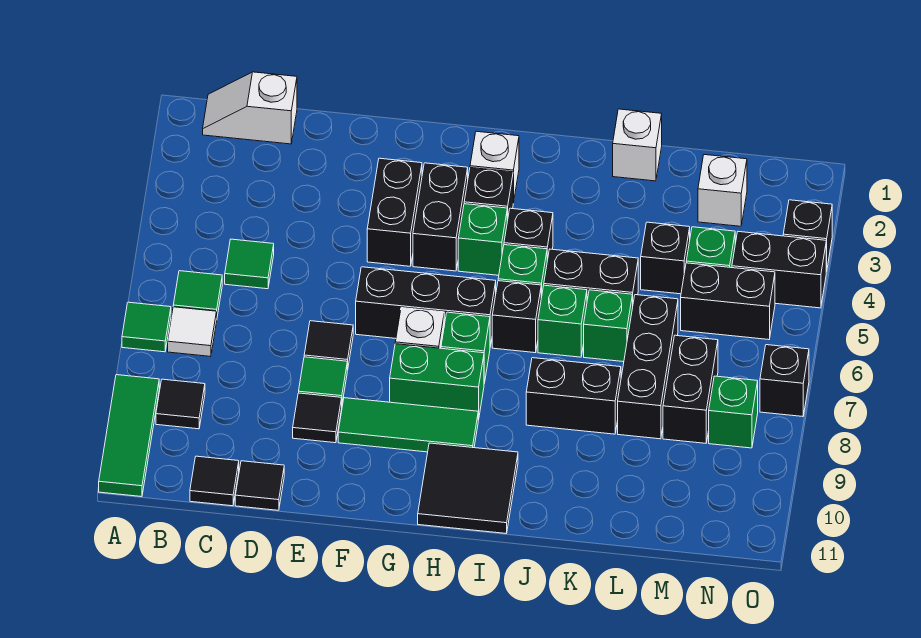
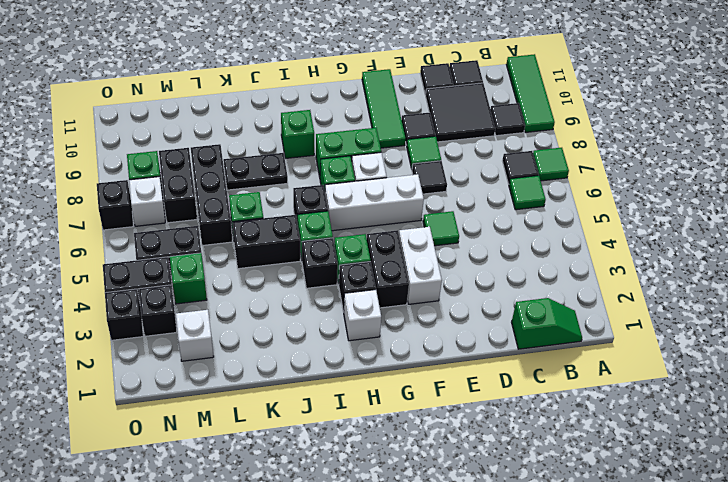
white 1x2 slope [203,72,297,144] -> green 1x2 slope [512,298,582,349]
white 1x1 tile [168,307,217,357] -> black 1x1 tile [502,151,539,184]
green 1x1 tile [225,239,274,289] -> green 1x1 tile moved to [423,211,459,246]
black 1x2 brick [367,158,422,266] -> white 1x2 brick [399,227,442,304]
black 1x3 brick [356,267,496,346] -> white 1x3 brick [325,174,424,231]
green 1x3 tile [338,398,478,452] -> green 1x3 tile turned to [362,69,405,148]
black 2x2 tile [418,443,518,533] -> black 2x2 tile moved to [426,83,495,142]
green 1x1 brick [538,285,587,357] -> green 1x1 brick moved to [281,110,314,158]
black 1x2 brick [526,358,621,434] -> black 1x2 plate [223,153,288,190]
white 1x1 brick [613,109,662,181] -> white 1x1 brick moved to [129,177,165,226]
black 1x1 brick [641,222,690,294] -> black 1x1 brick moved to [139,285,177,336]

